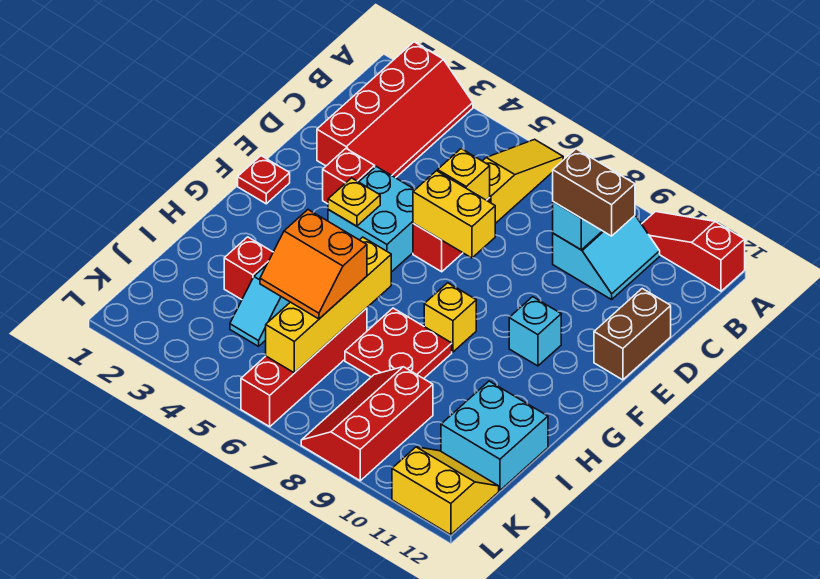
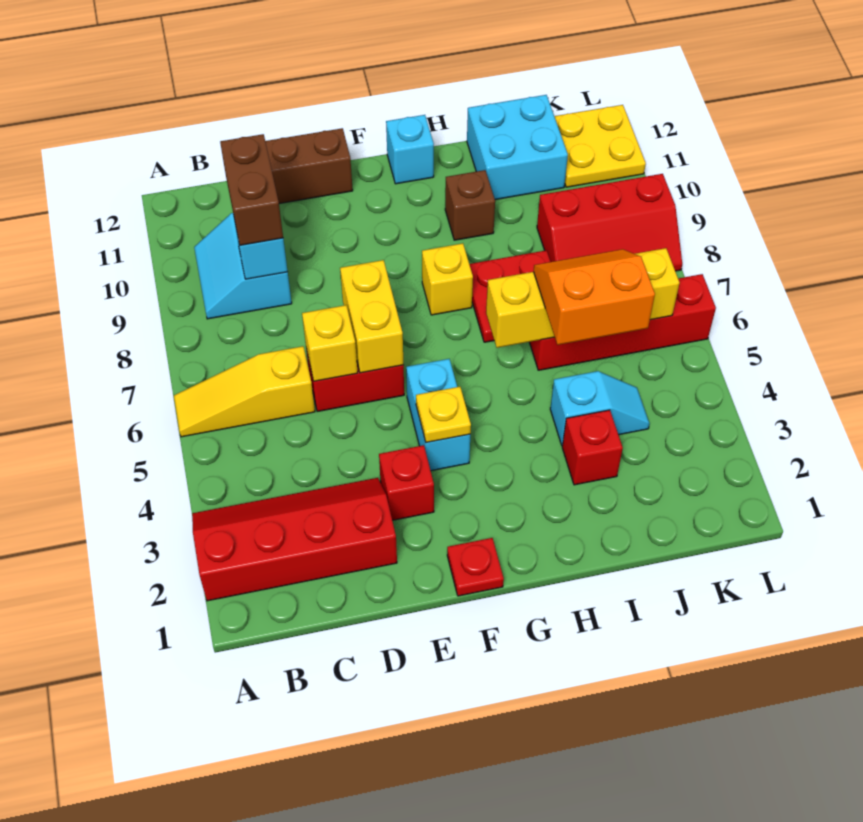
red 1x3 slope [642,212,745,291] -> none
cyan 2x2 slope [553,215,660,300] -> cyan 2x2 slope turned to [194,213,292,319]
cyan 2x2 brick [328,167,415,272] -> cyan 1x2 brick [406,359,470,471]
cyan 1x1 brick [509,297,561,366] -> cyan 1x1 brick moved to [386,115,434,184]
none -> brown 1x1 brick [445,170,495,240]
orange 2x2 slope [260,210,367,319] -> orange 2x2 slope turned to [534,249,655,345]
yellow 2x2 slope [392,447,499,535] -> yellow 2x2 plate [554,105,646,187]

